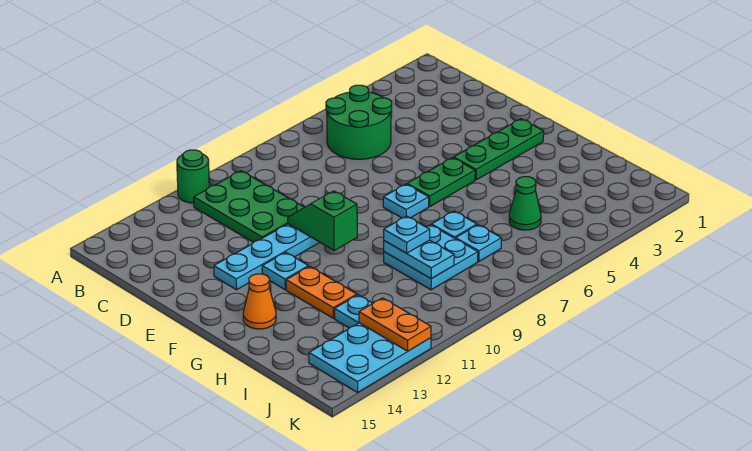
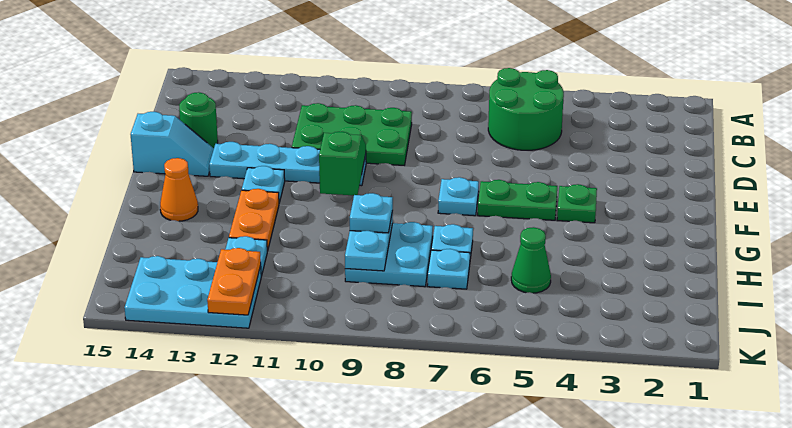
green 1x1 round brick [177,150,209,203] -> green 1x1 round brick moved to [179,92,218,148]
green 2x3 plate [194,171,304,242] -> green 2x3 plate turned to [292,103,412,165]
none -> cyan 1x2 slope [131,111,214,176]
green 1x3 plate [454,119,544,180] -> green 1x1 plate [557,184,597,223]

